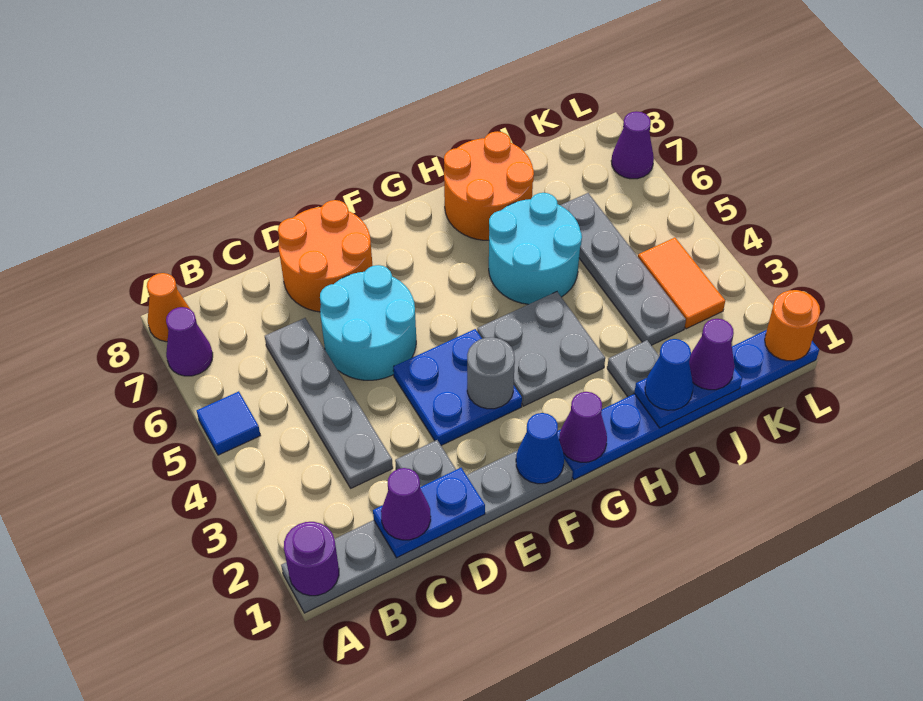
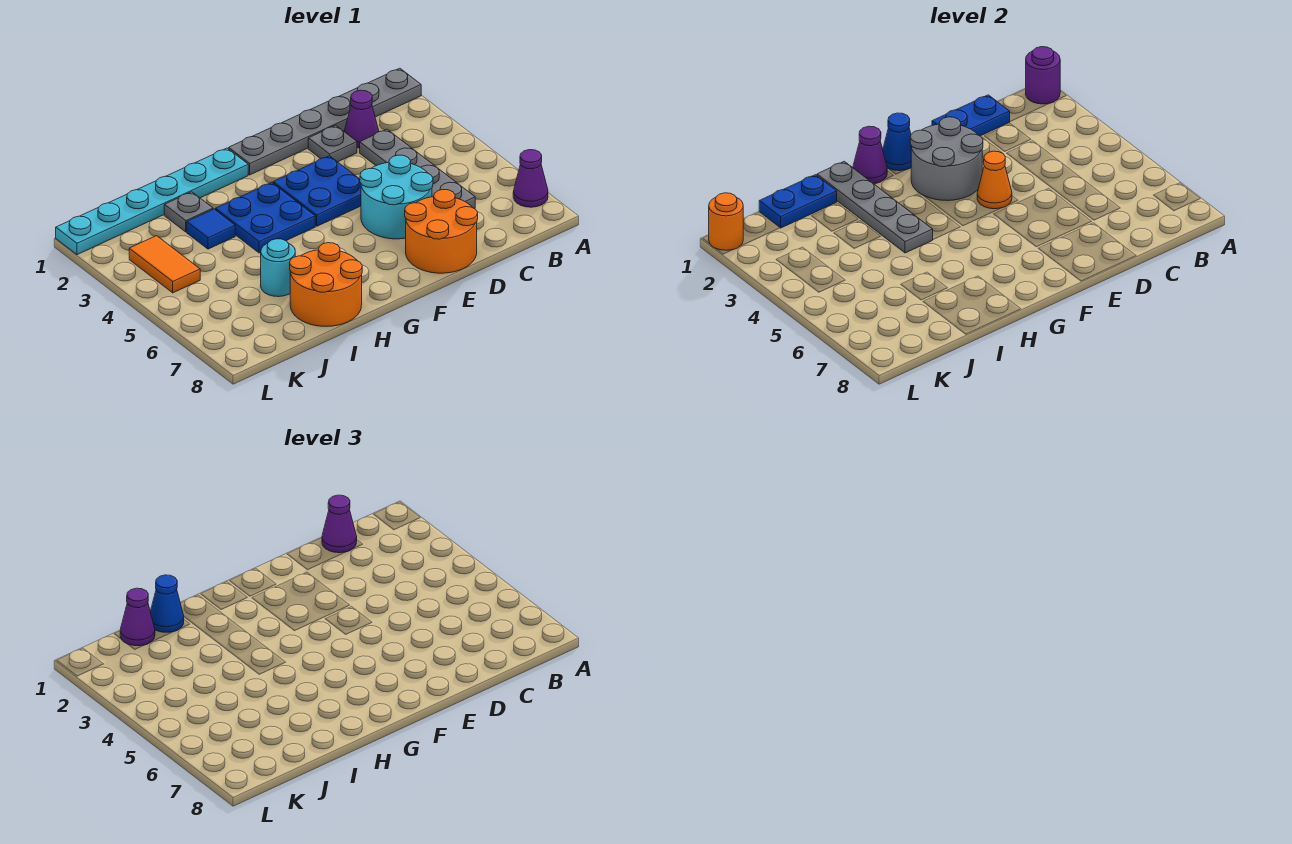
blue 1x1 tile [197,391,261,455] -> blue 1x1 tile moved to [187,209,235,249]
orange 1x1 cone [147,273,190,342] -> orange 1x1 cone moved to [977,151,1012,209]
grey 1x1 round brick [467,337,515,409] -> grey 2x2 round brick [910,117,983,201]
blue 1x6 plate [557,330,819,480] -> cyan 1x6 plate [56,148,248,255]
grey 2x2 plate [477,292,605,406] -> blue 2x2 plate [216,182,315,253]
cyan 2x2 round brick [489,193,582,304] -> cyan 1x1 round brick [261,239,295,297]
grey 1x4 plate [560,193,686,345] -> grey 1x4 plate moved to [817,161,933,253]
purple 1x1 cone [611,111,654,179] -> purple 1x1 cone moved to [344,90,379,148]

